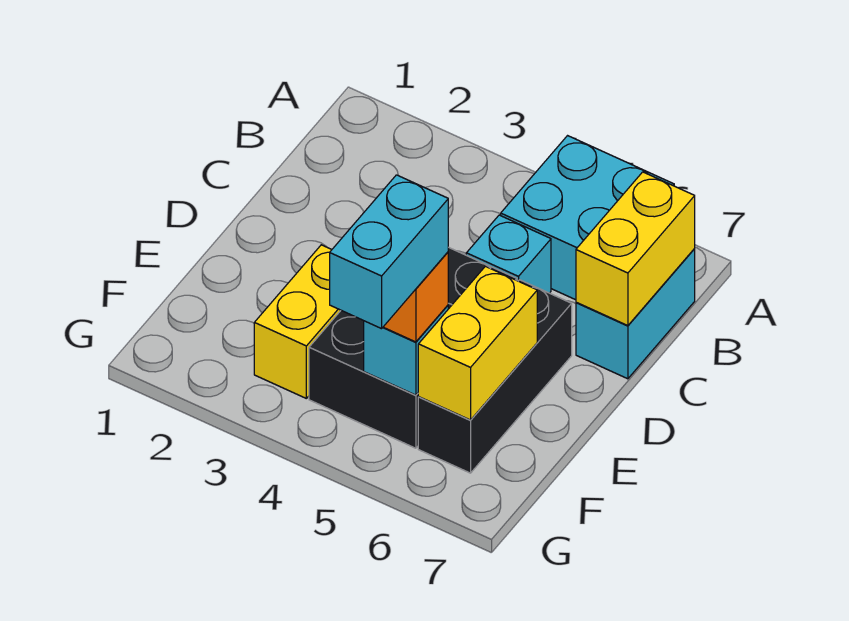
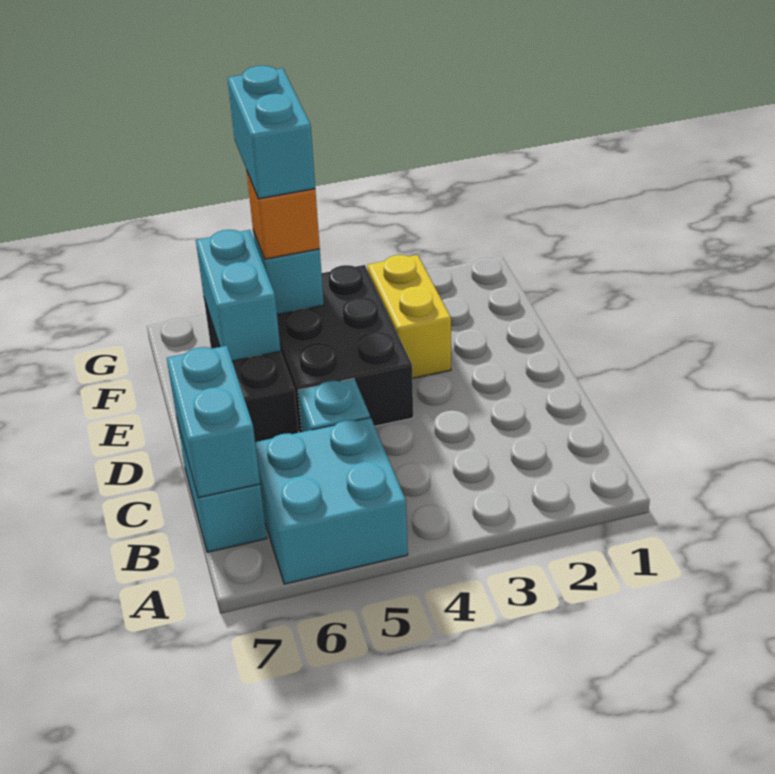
yellow 1x2 brick [576,172,695,326] -> cyan 1x2 brick [167,346,260,498]
yellow 1x2 brick [418,266,537,420] -> cyan 1x2 brick [196,230,281,361]

